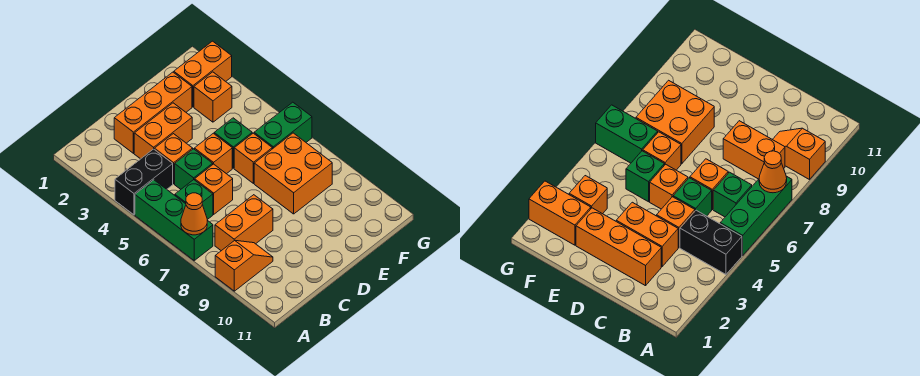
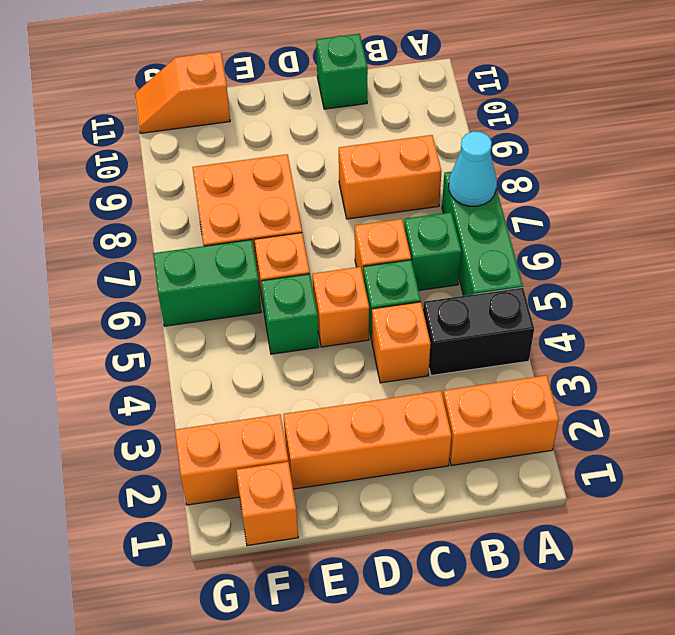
orange 1x1 cone [181,193,207,235] -> cyan 1x1 cone [449,131,497,206]
orange 1x2 slope [215,240,273,291] -> orange 1x2 slope moved to [135,52,230,133]
orange 1x2 brick [134,103,192,159] -> orange 1x2 brick moved to [443,375,559,466]
none -> green 1x1 brick [316,34,368,109]
orange 1x1 brick [194,72,232,122] -> orange 1x1 brick moved to [236,462,298,546]

